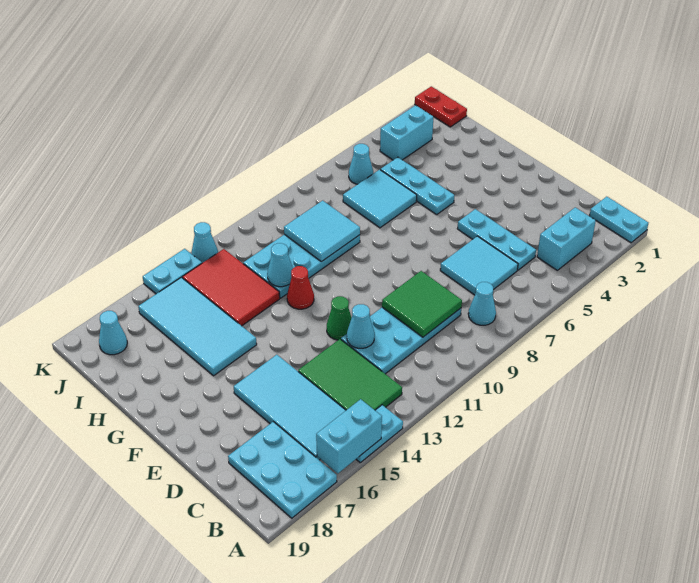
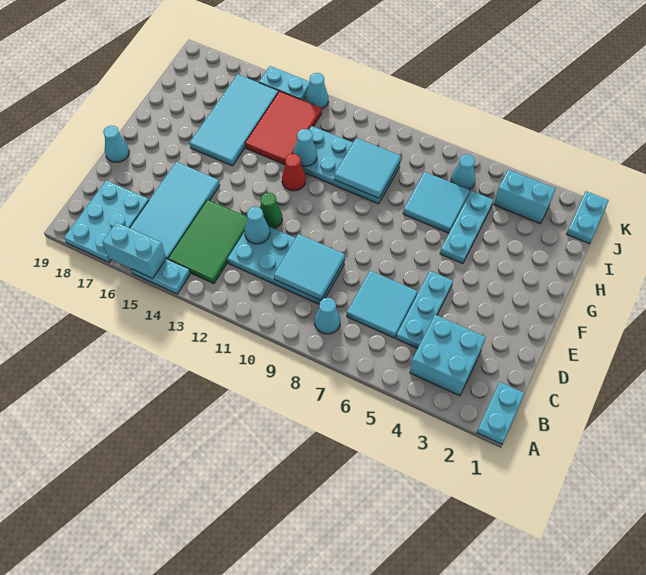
cyan 1x2 brick [537,207,596,270] -> cyan 2x2 brick [410,315,486,396]
green 2x2 tile [382,271,462,337] -> cyan 2x2 tile [274,234,345,300]
red 1x2 plate [415,86,467,127] -> cyan 1x2 plate [567,191,609,244]
cyan 1x1 cone [99,311,127,355] -> cyan 1x1 cone moved to [103,125,129,162]

